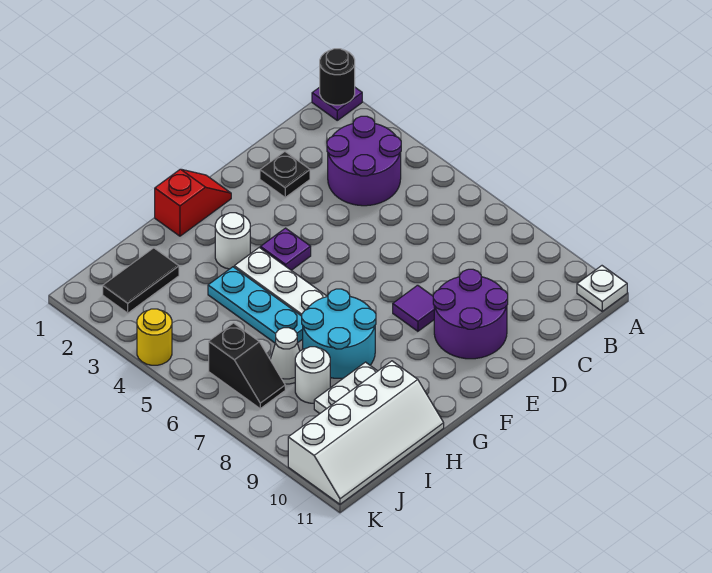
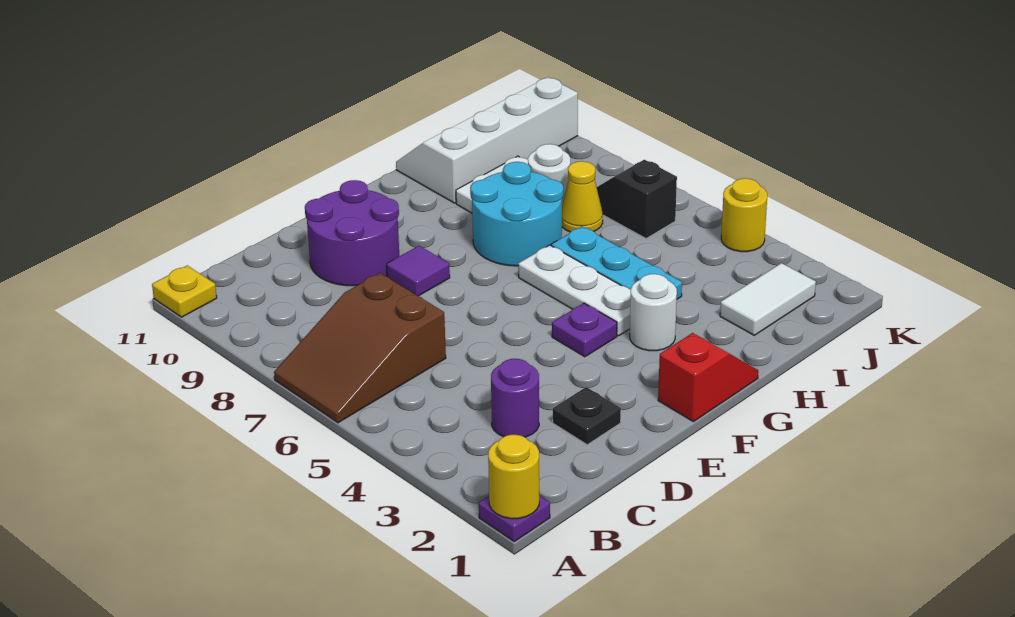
black 1x1 round brick [320,49,355,105] -> yellow 1x1 round brick [488,435,539,519]
none -> brown 2x3 slope [274,273,446,423]
white 1x1 plate [577,266,627,311] -> yellow 1x1 plate [152,266,217,317]
purple 2x2 round brick [327,116,401,206] -> purple 1x1 round brick [491,359,539,437]
red 1x2 slope [155,169,231,236] -> red 1x2 slope turned to [658,333,758,422]
black 1x2 tile [103,248,179,313] -> white 1x2 tile [720,263,816,335]
white 1x1 cone [270,328,300,384] -> yellow 1x1 cone [562,161,603,232]

